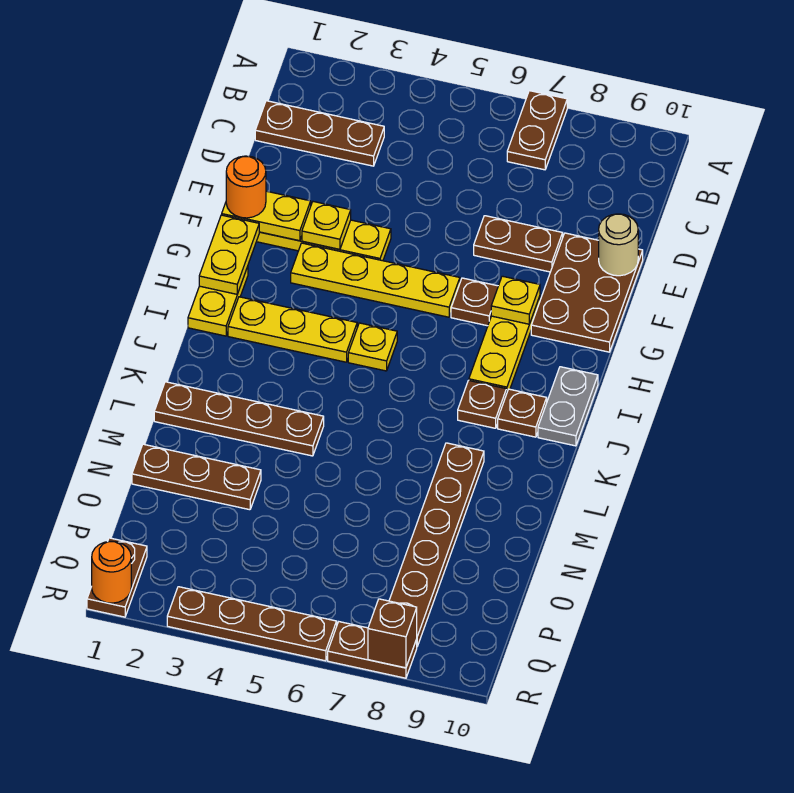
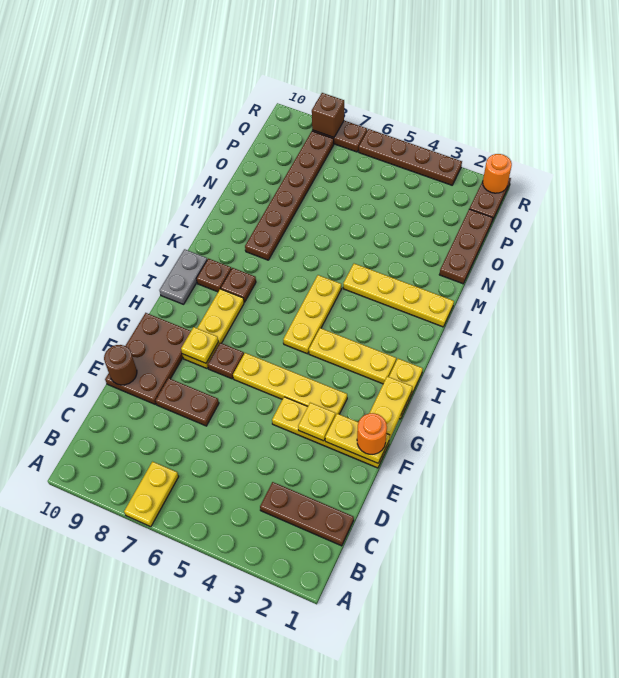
brown 1x2 plate [507,91,567,170] -> yellow 1x2 plate [124,462,179,527]
tan 1x1 round brick [599,214,638,276] -> brown 1x1 round brick [104,345,137,385]
yellow 1x1 plate [348,323,397,371] -> yellow 1x3 plate [283,275,341,354]
brown 1x4 plate [154,382,324,456] -> yellow 1x4 plate [343,264,454,327]
brown 1x3 plate [132,444,261,510] -> brown 1x3 plate turned to [439,209,493,284]

